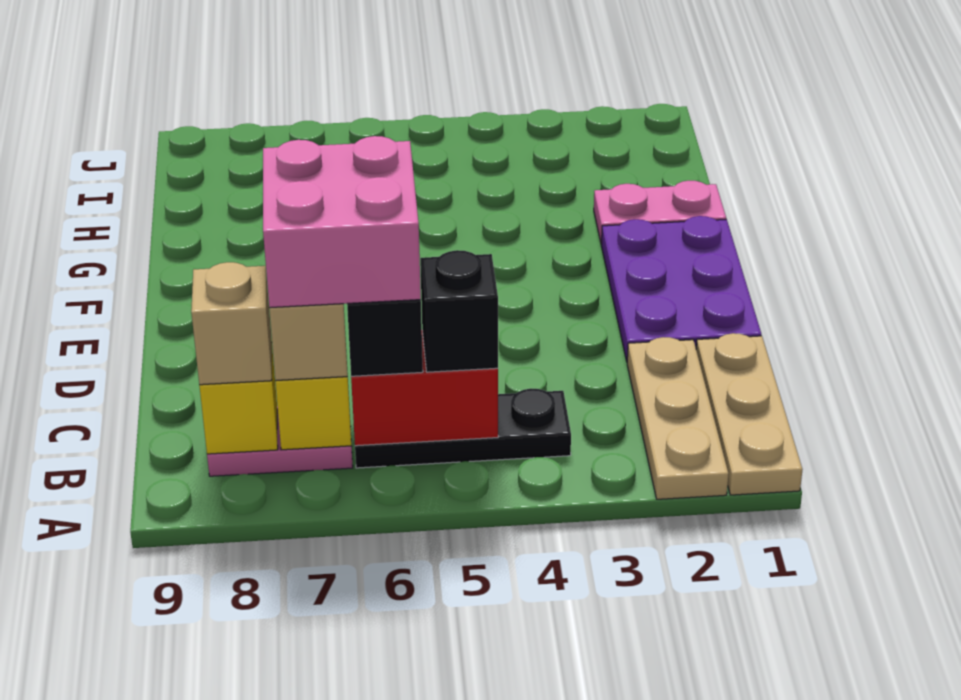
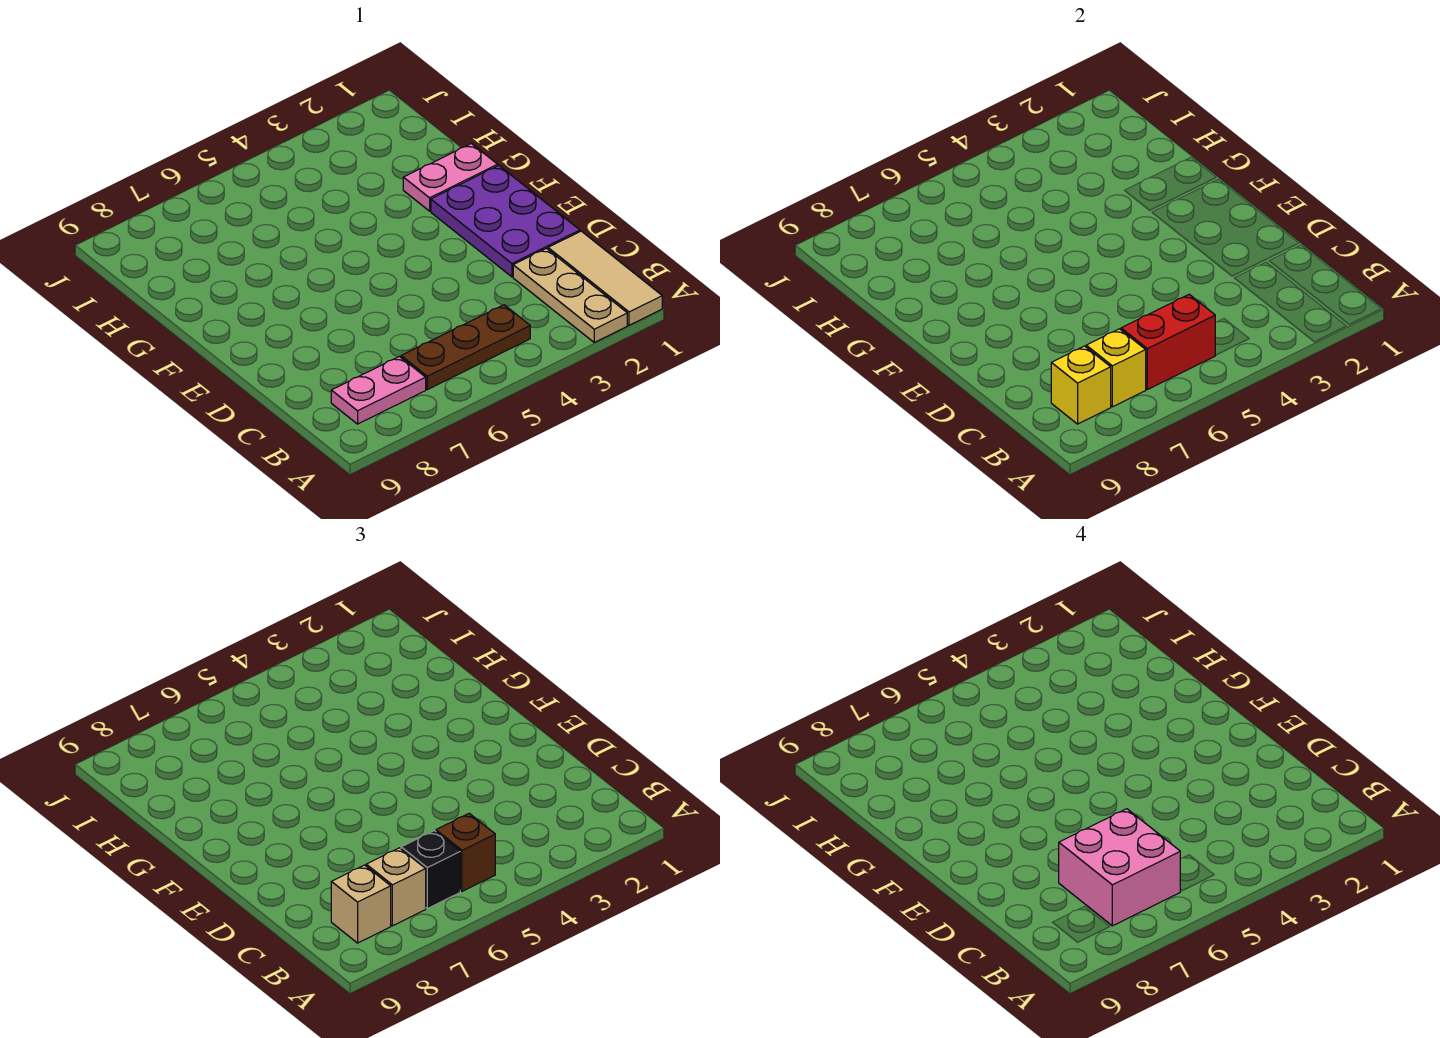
tan 1x3 plate [696,333,802,495] -> tan 1x3 tile [548,231,662,325]
black 1x3 plate [355,389,571,468] -> brown 1x3 plate [401,305,530,390]
black 1x1 brick [420,250,498,372] -> brown 1x1 brick [436,813,495,891]

